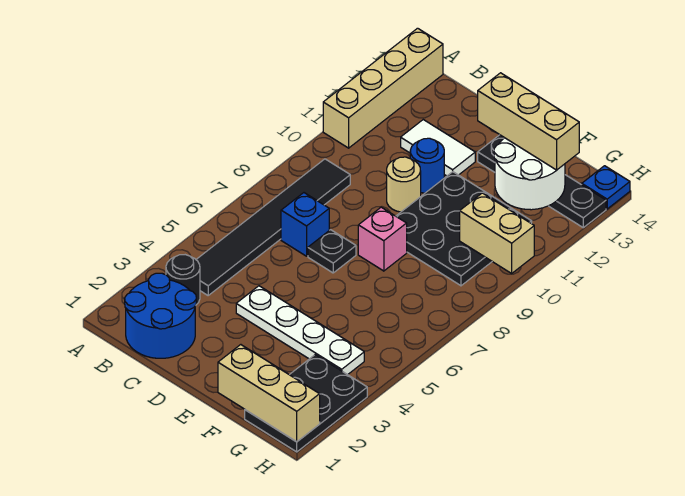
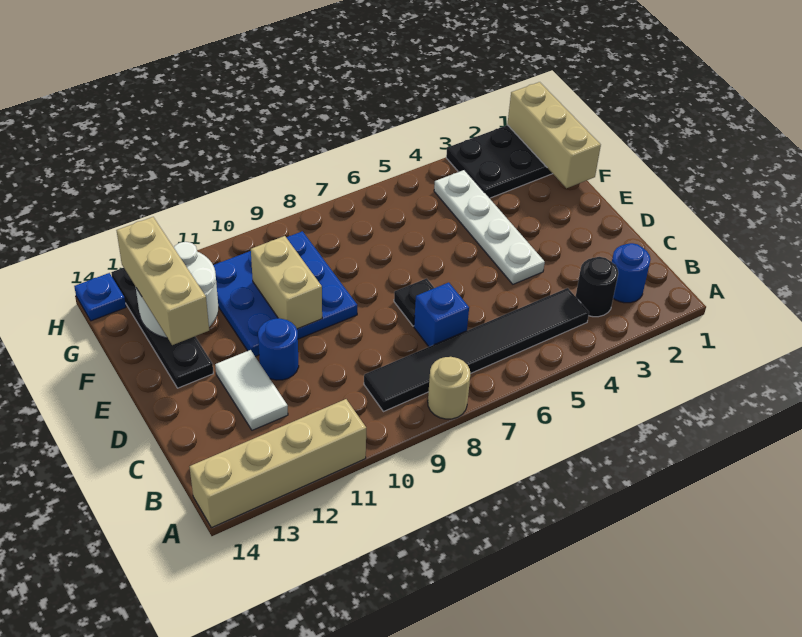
blue 2x2 round brick [125,273,196,358] -> blue 1x1 round brick [612,243,651,303]
tan 1x1 round brick [387,157,421,212] -> tan 1x1 round brick moved to [428,357,470,419]
pink 1x1 brick [358,207,407,271] -> none
black 3x3 plate [396,172,532,286] -> blue 3x3 plate [213,231,357,357]
tan 1x2 brick [460,193,534,273] -> tan 1x2 brick moved to [251,236,322,329]

